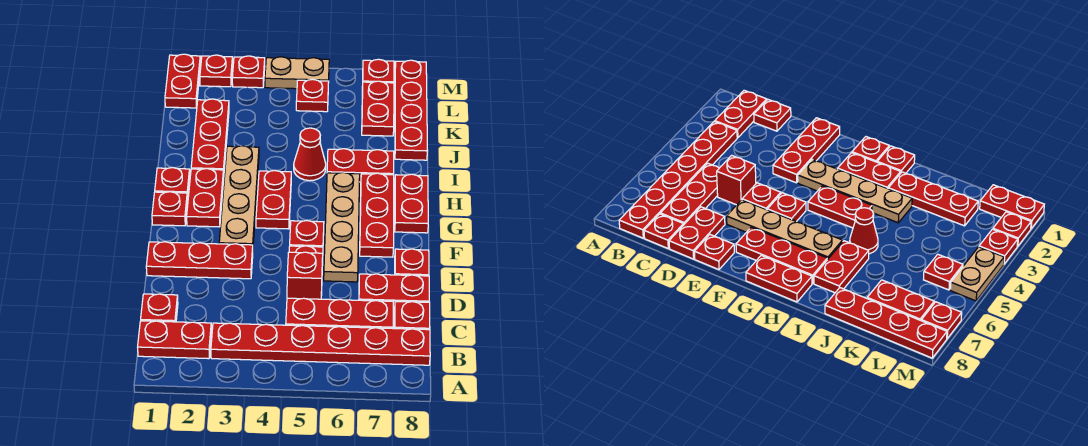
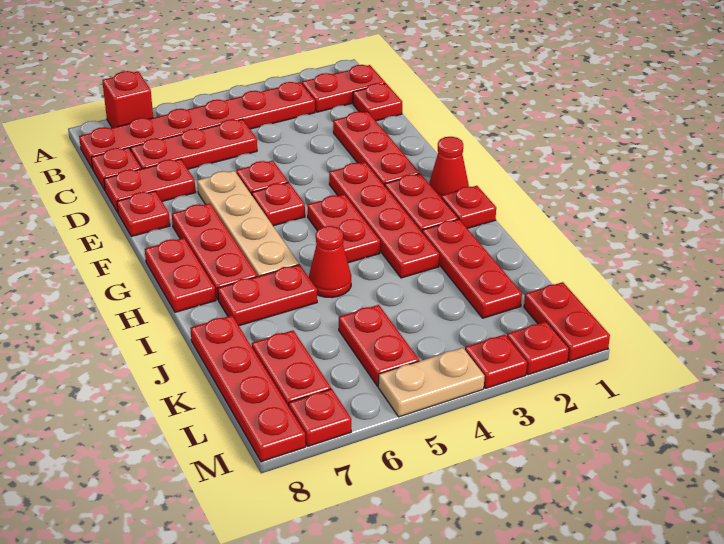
red 1x1 brick [287,252,323,299] -> red 1x1 brick moved to [102,71,153,128]
red 1x3 plate [146,242,253,279] -> red 1x3 plate turned to [333,112,420,186]
tan 1x4 plate [219,146,259,245] -> red 1x4 plate [329,162,439,278]
red 1x1 plate [152,192,188,226] -> red 1x1 cone [429,137,469,197]
red 1x1 plate [296,80,329,112] -> red 1x2 plate [339,305,419,386]

